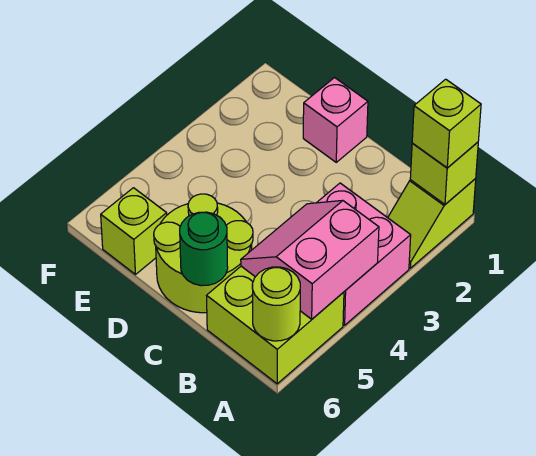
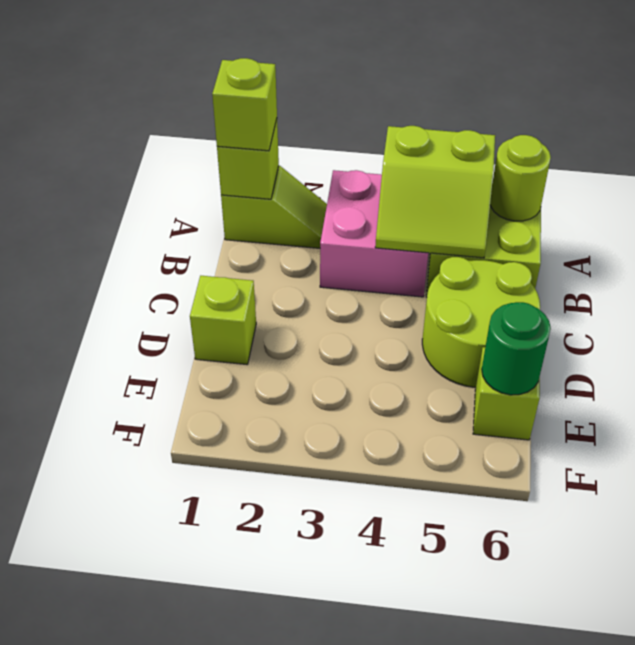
pink 2x2 slope [241,200,379,319] -> lime 2x2 slope [375,126,495,258]
green 1x1 round brick [180,212,228,286] -> green 1x1 round brick moved to [482,302,551,395]
pink 1x1 brick [303,78,368,162] -> lime 1x1 brick [190,276,256,364]

